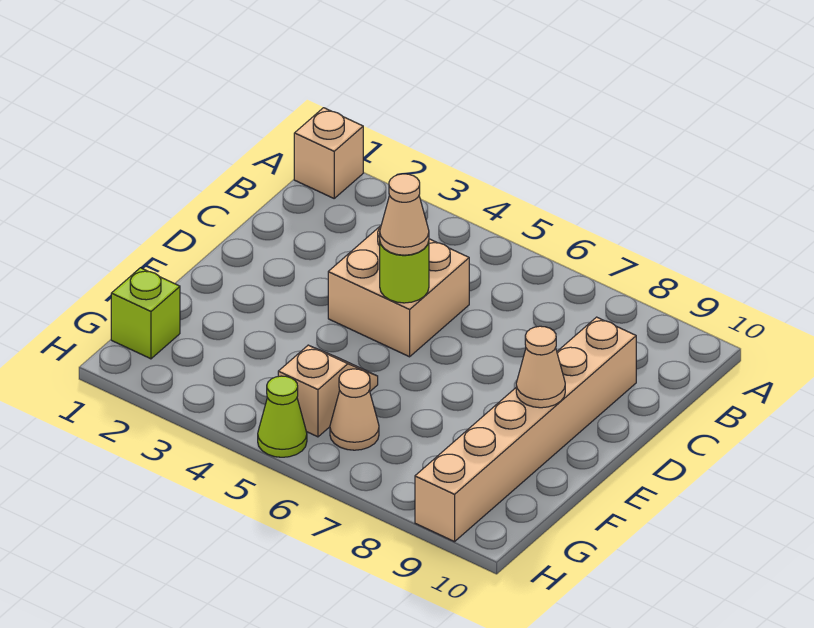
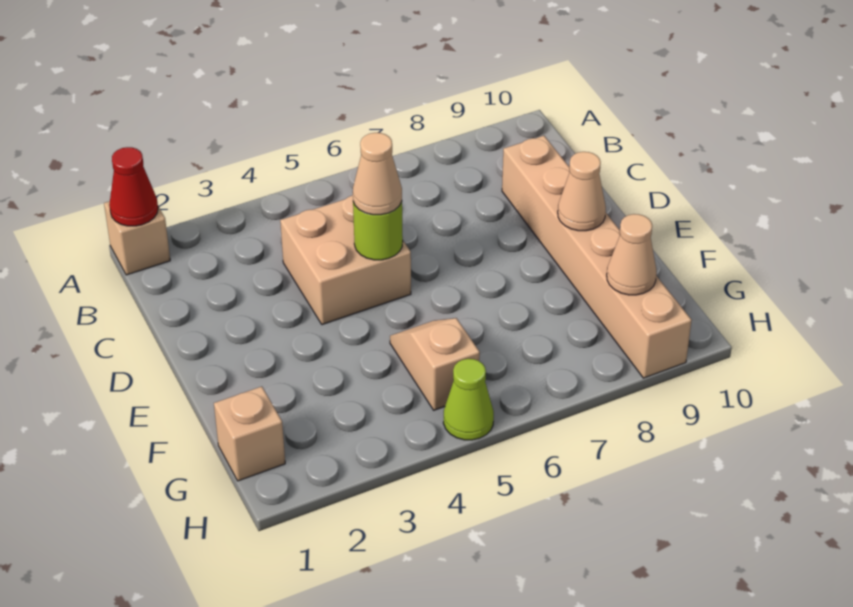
none -> red 1x1 cone [109,147,158,226]
lime 1x1 brick [111,268,180,359] -> tan 1x1 brick [214,387,285,481]
tan 1x1 cone [330,369,379,450] -> tan 1x1 cone moved to [607,214,657,295]

